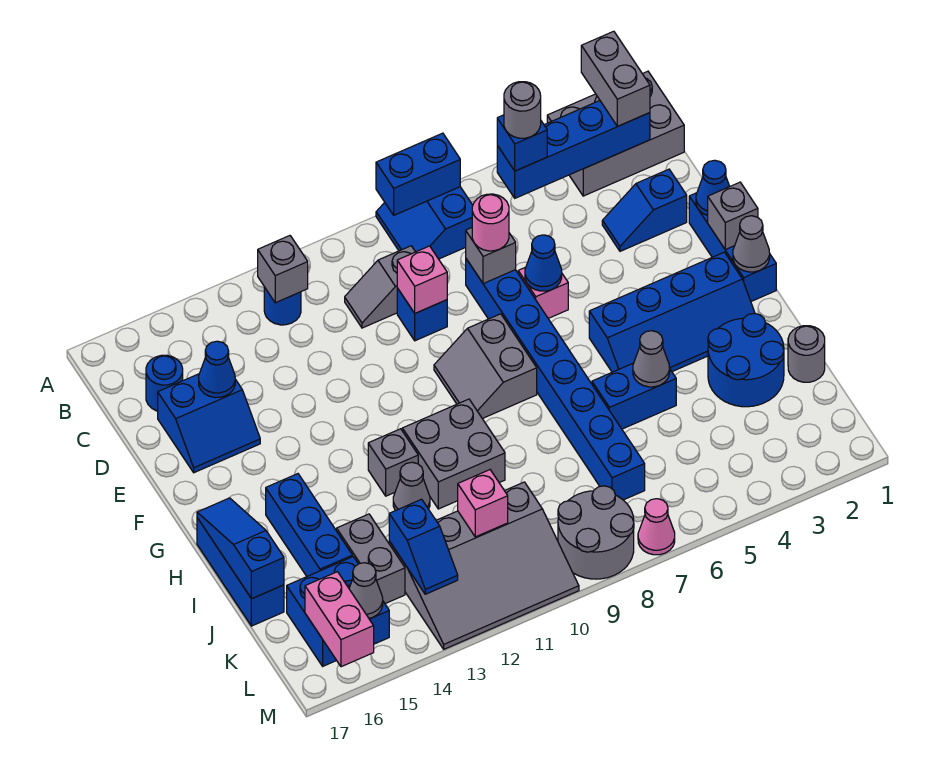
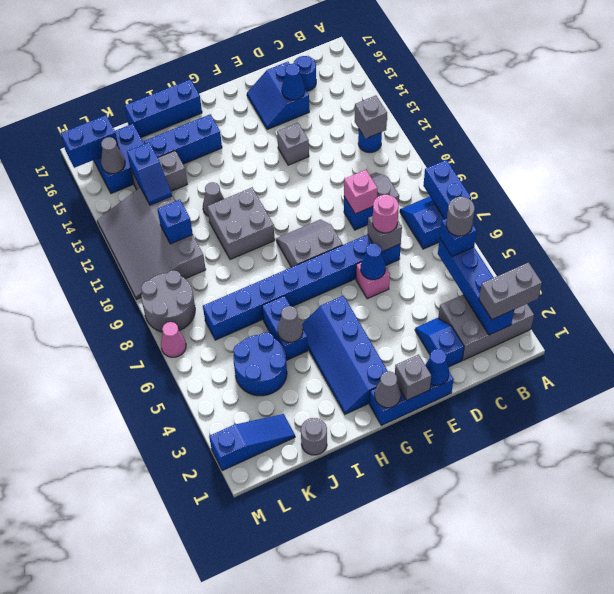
grey 2x3 brick [547,71,684,196] -> grey 2x3 brick turned to [438,295,534,360]
grey 1x1 brick [368,429,418,496] -> grey 1x1 brick moved to [277,123,309,165]
blue 1x3 slope [197,498,284,599] -> blue 1x3 slope moved to [209,414,295,471]
blue 2x2 round brick [708,313,784,407] -> blue 2x2 round brick moved to [233,332,287,396]
pink 1x1 brick [458,470,508,537] -> blue 1x1 brick [158,200,193,244]
blue 1x2 slope [389,499,458,594] -> blue 1x2 slope turned to [127,143,172,205]
pink 1x2 brick [305,572,374,667] -> blue 1x2 brick [61,115,119,168]

